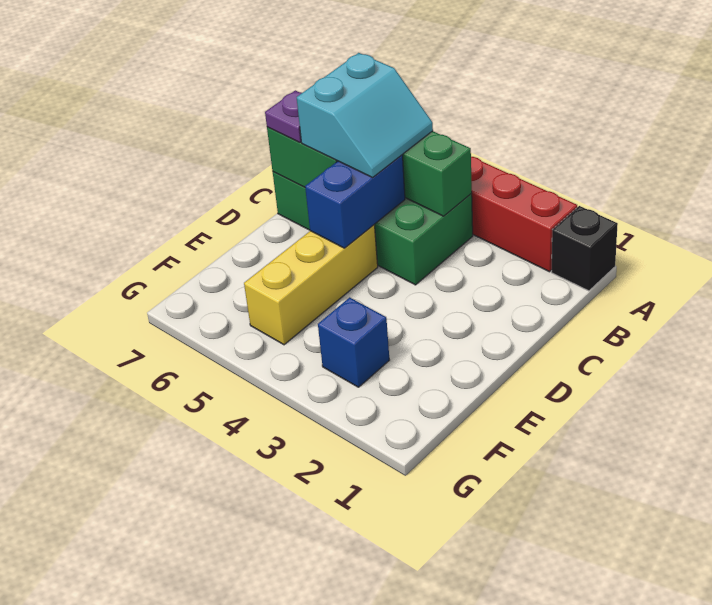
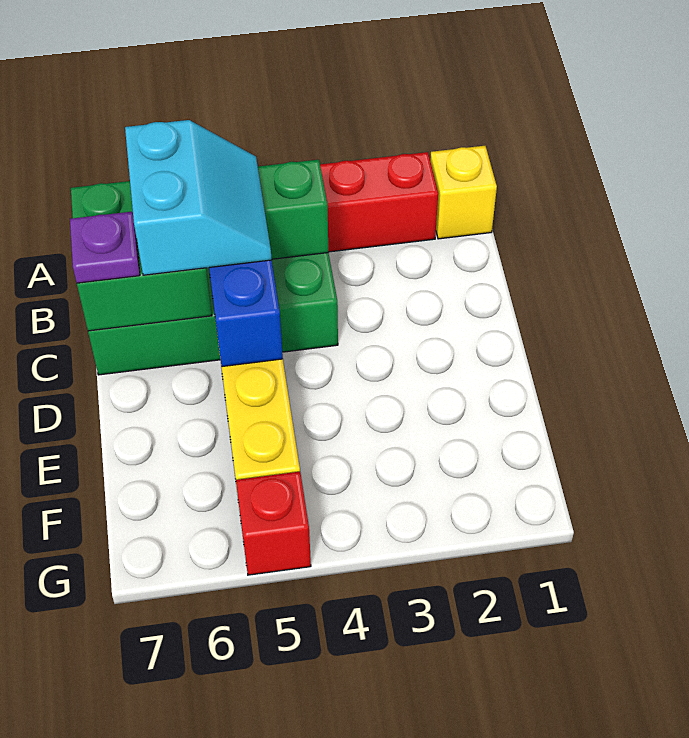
black 1x1 brick [551,206,618,291] -> yellow 1x1 brick [430,146,497,239]
blue 1x1 brick [318,297,389,387] -> none
none -> red 1x1 brick [236,472,311,575]

